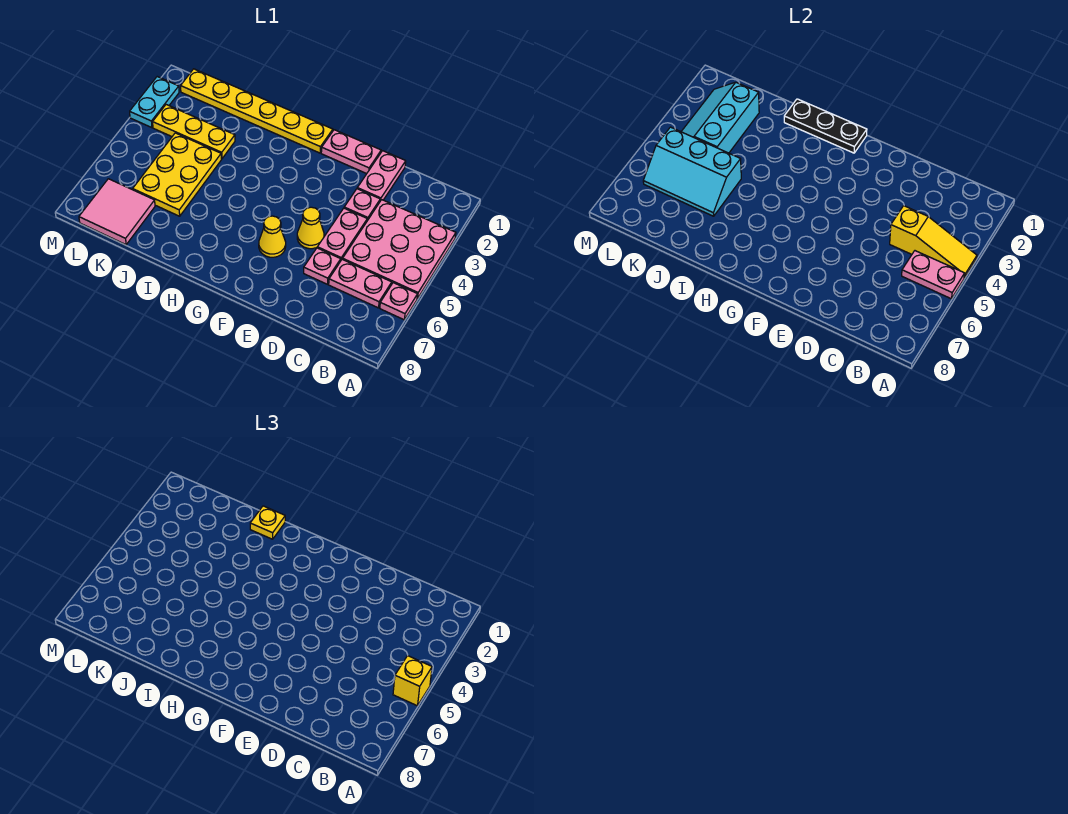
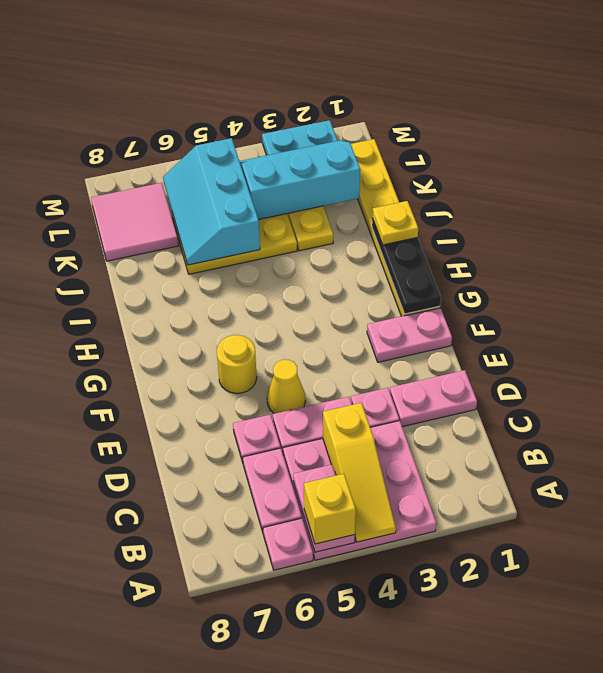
pink 1x2 plate [321,130,381,174] -> pink 1x2 plate turned to [367,308,452,362]
yellow 1x1 cone [259,216,286,257] -> yellow 1x1 round brick [217,335,257,394]

